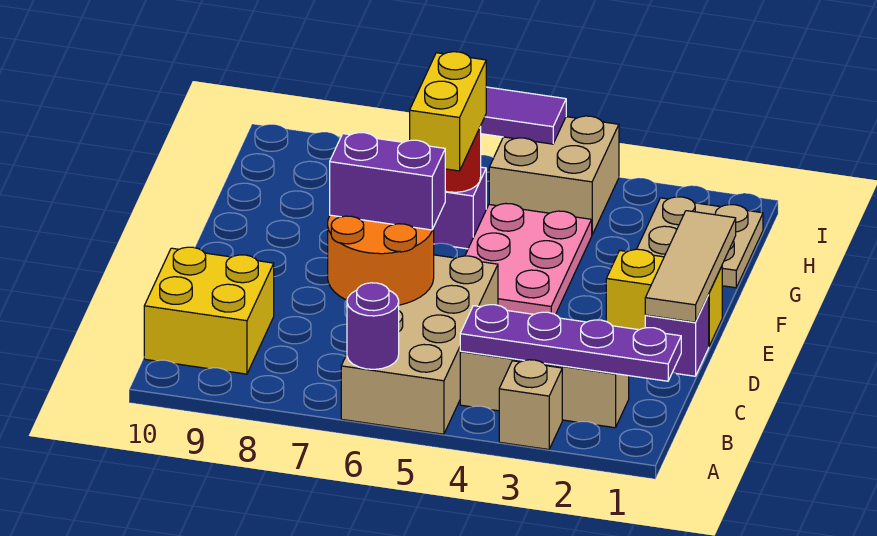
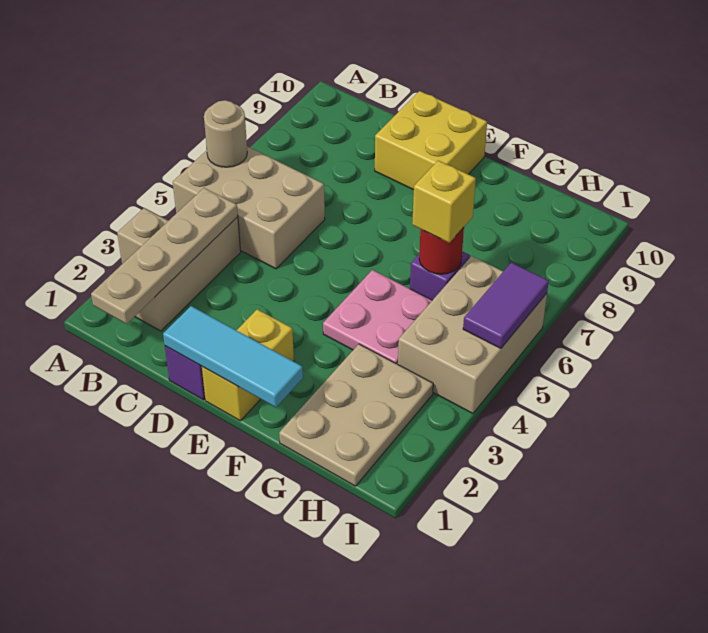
tan 2x4 brick [341,255,498,434] -> tan 2x3 brick [173,146,325,269]
purple 1x1 round brick [347,283,399,369] -> tan 1x1 round brick [204,100,247,167]
purple 1x4 plate [460,305,681,381] -> tan 1x4 plate [91,188,238,324]
yellow 2x2 brick [144,247,274,374] -> yellow 2x2 brick moved to [375,91,487,190]
orange 2x2 round brick [328,215,434,305] -> none
tan 1x3 tile [645,211,736,322] -> cyan 1x3 tile [163,306,303,407]
purple 1x2 brick [330,133,445,230] -> none
pink 2x3 plate [465,204,592,315] -> pink 2x2 plate [323,270,432,364]
yellow 1x2 brick [410,52,486,171] -> yellow 1x1 brick [412,160,476,243]
tan 2x2 plate [637,197,763,288] -> tan 2x3 plate [279,344,433,486]
tan 2x2 brick [489,116,619,234] -> tan 2x3 brick [398,256,547,414]

